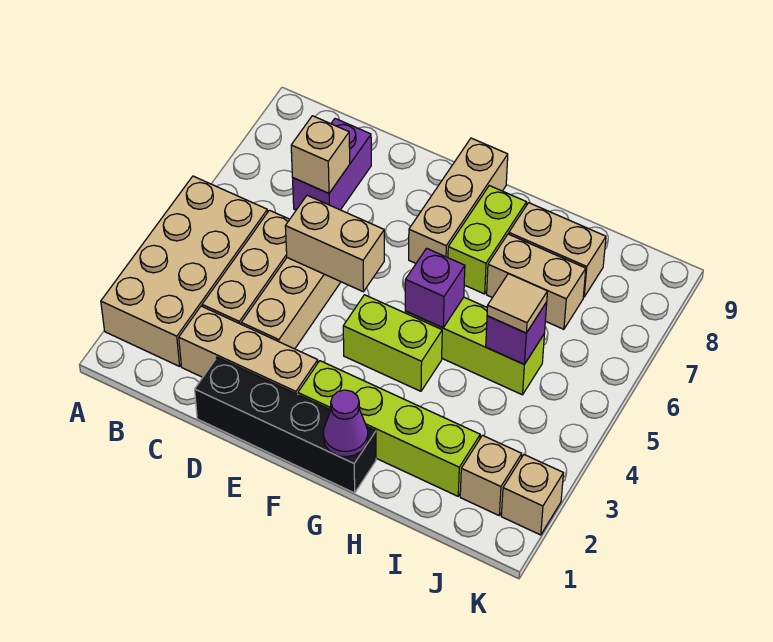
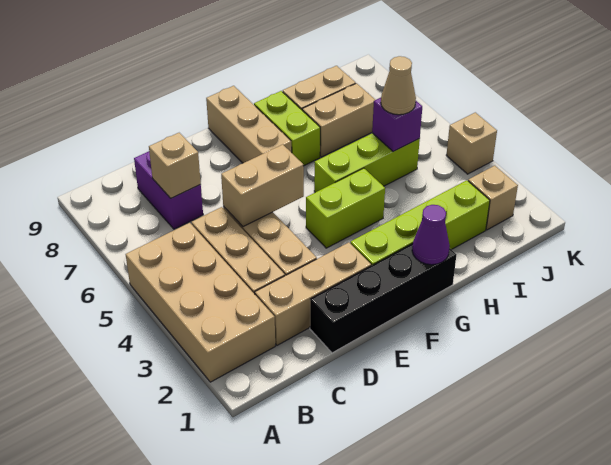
purple 1x1 brick [405,248,465,328] -> none
tan 1x1 tile [487,274,547,333] -> tan 1x1 cone [381,56,416,115]
tan 1x1 brick [501,454,563,535] -> tan 1x1 brick moved to [446,112,497,174]

